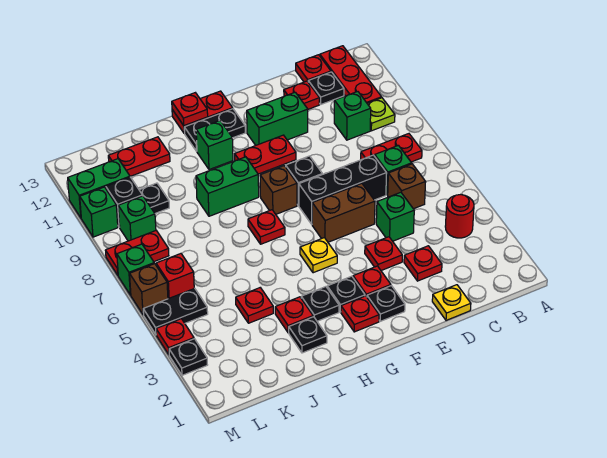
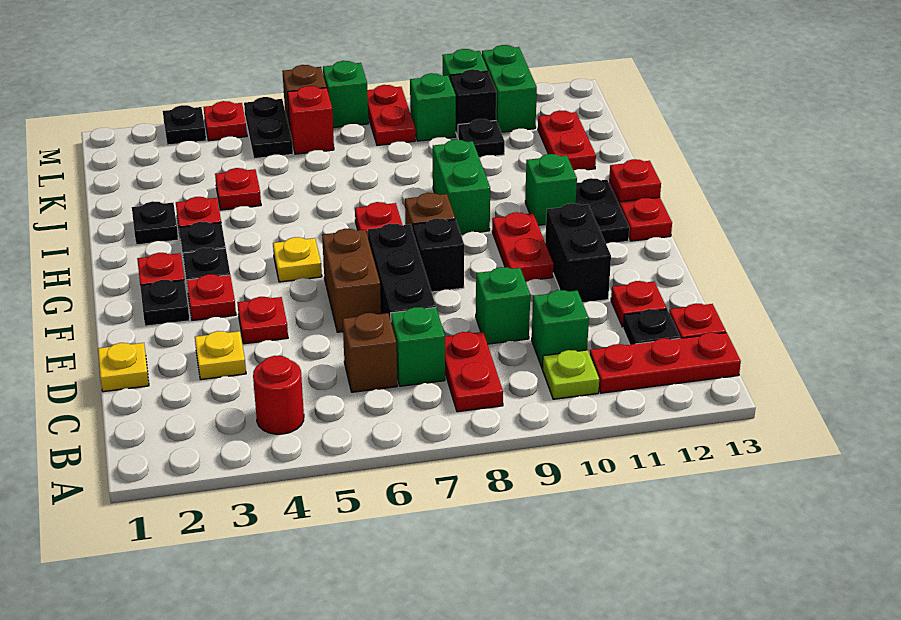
red 1x1 plate [404,246,442,281] -> yellow 1x1 plate [195,331,246,380]
green 1x1 brick [376,192,414,241] -> green 1x1 brick moved to [476,267,530,344]
green 1x2 brick [247,92,308,145] -> black 1x2 brick [545,203,611,303]

